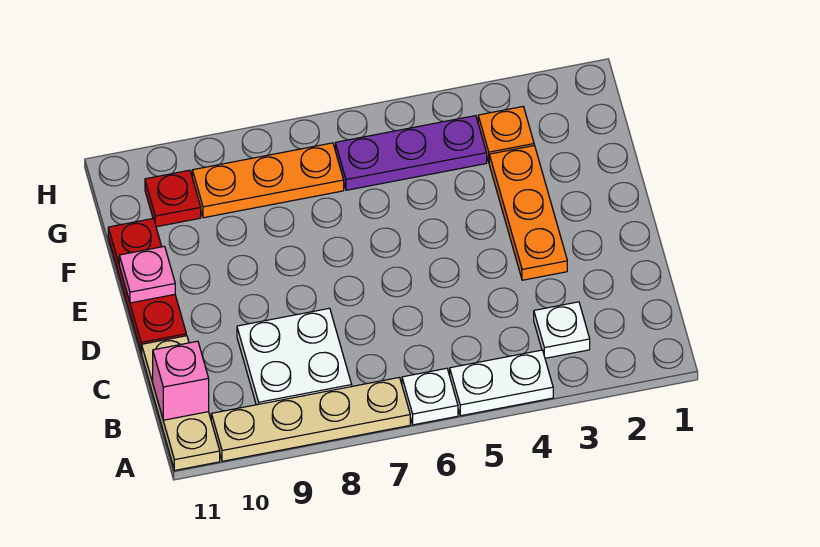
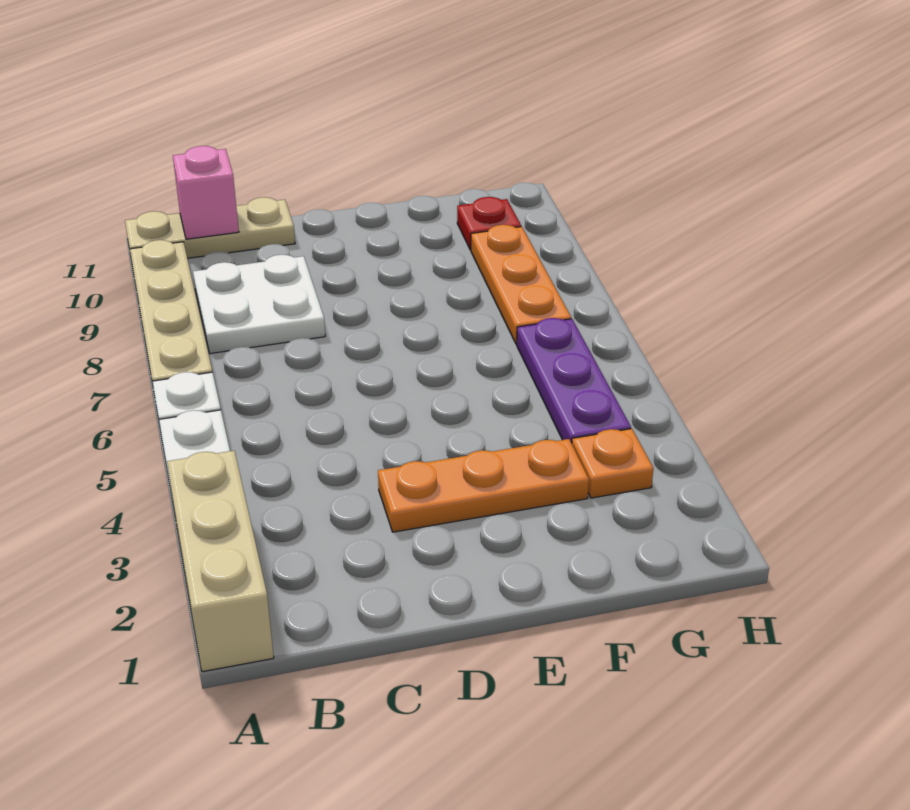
none -> tan 1x3 brick [167,451,274,672]
white 1x1 plate [534,302,590,358] -> none
red 1x3 plate [108,219,186,353] -> none
pink 1x1 plate [119,246,175,303] -> none

